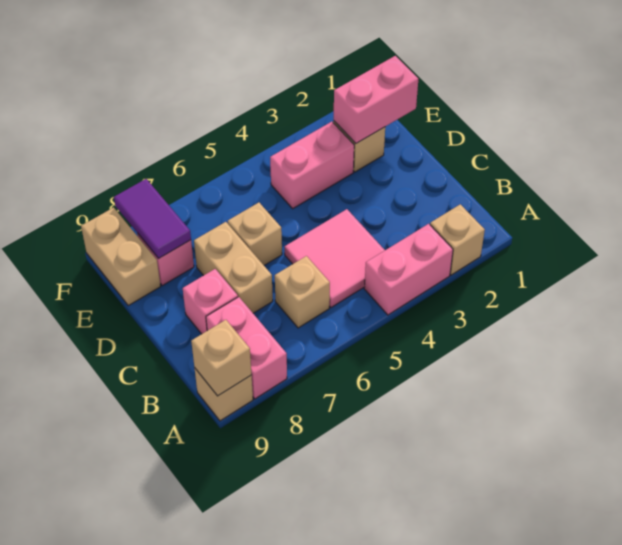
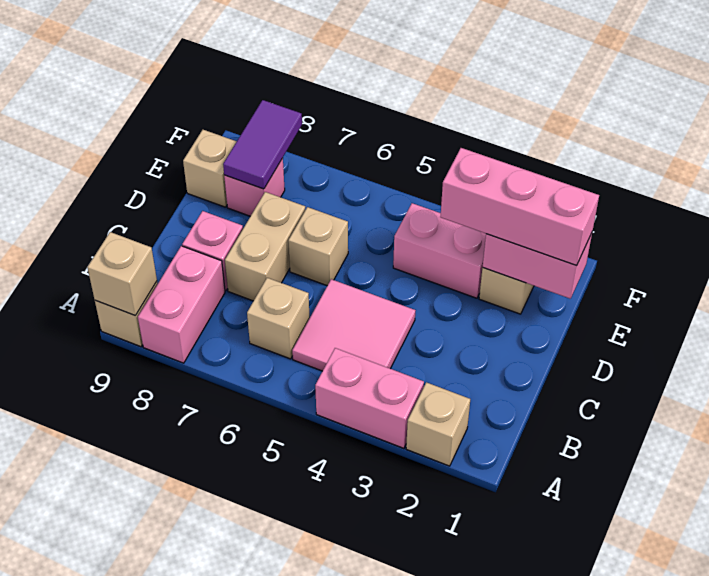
none -> pink 1x3 brick [440,148,599,266]
tan 1x2 brick [81,207,161,305] -> tan 1x1 brick [183,130,237,207]

